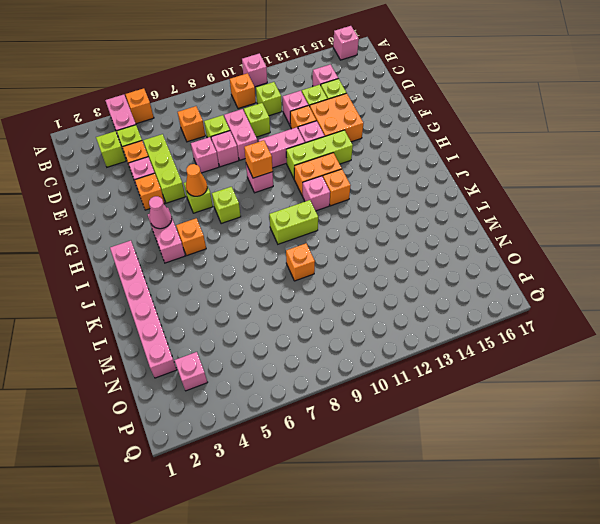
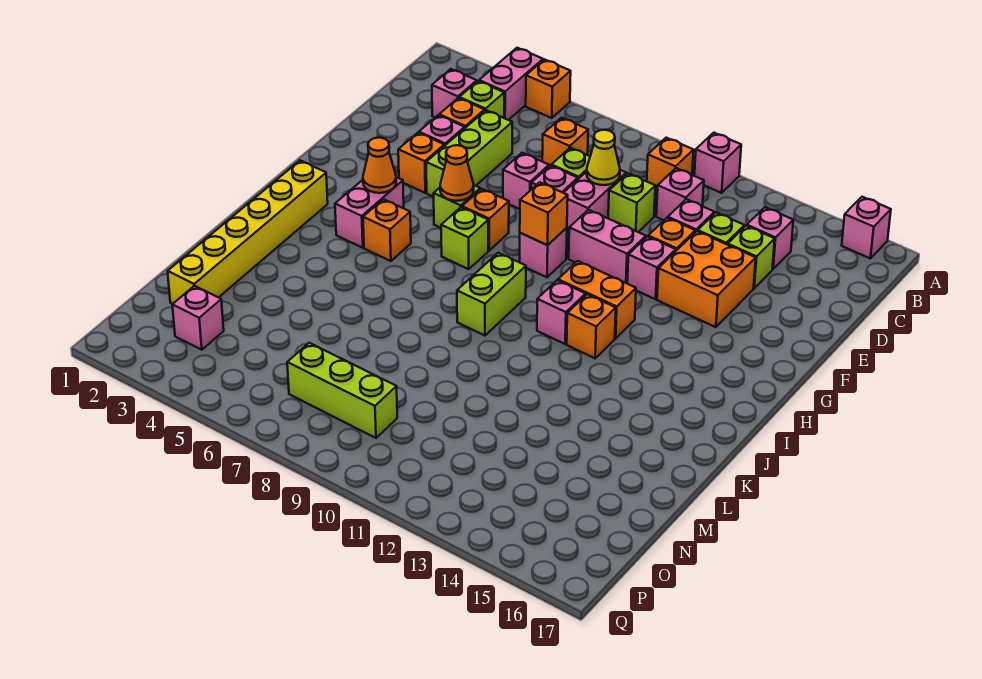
lime 1x1 brick [96,131,126,167] -> pink 1x1 brick [432,69,477,117]
lime 1x1 brick [256,82,282,116] -> pink 1x1 brick [656,168,704,220]
none -> yellow 1x1 cone [587,130,620,185]
lime 1x3 brick [286,130,353,178] -> lime 1x3 brick moved to [287,343,397,438]
pink 1x1 cone [149,196,172,229] -> orange 1x1 cone [363,138,396,193]
pink 1x6 brick [110,241,177,378] -> yellow 1x6 brick [168,160,328,304]
lime 1x2 brick [269,200,318,244] -> lime 1x2 brick turned to [457,253,526,336]
orange 1x1 brick [286,243,315,281] -> orange 1x1 brick moved to [462,189,509,250]

